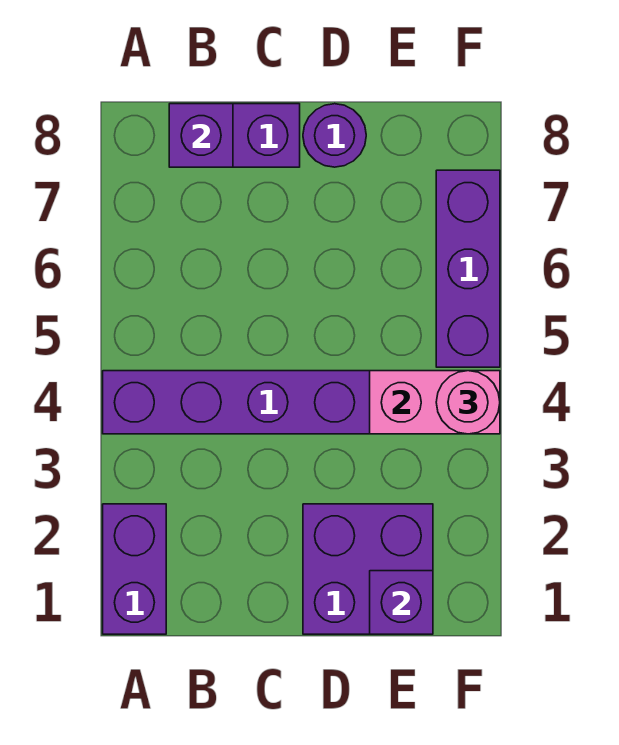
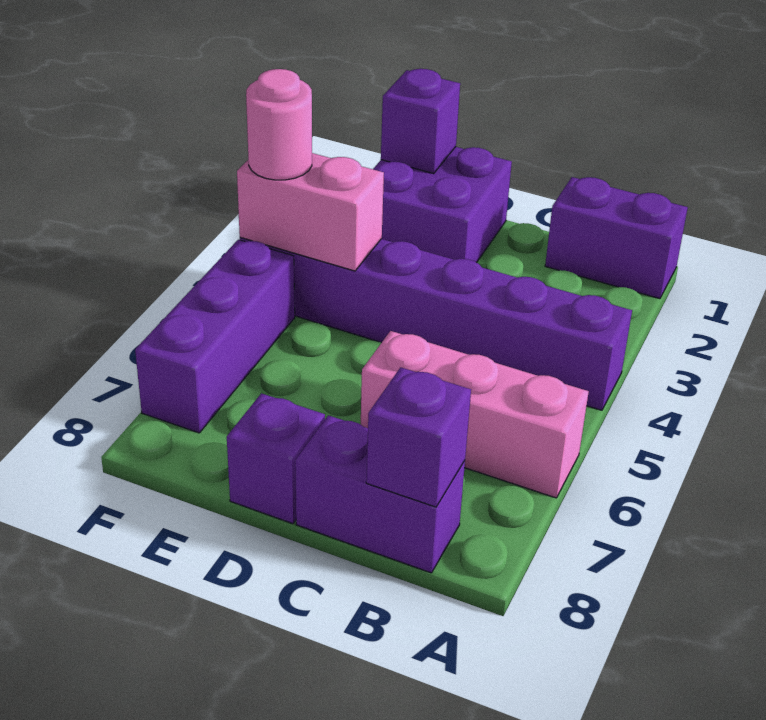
purple 1x2 brick [103,504,166,634] -> purple 1x2 brick turned to [545,177,688,299]
none -> pink 1x3 brick [361,331,589,498]
purple 1x1 round brick [303,104,366,167] -> purple 1x1 brick [227,393,325,524]

